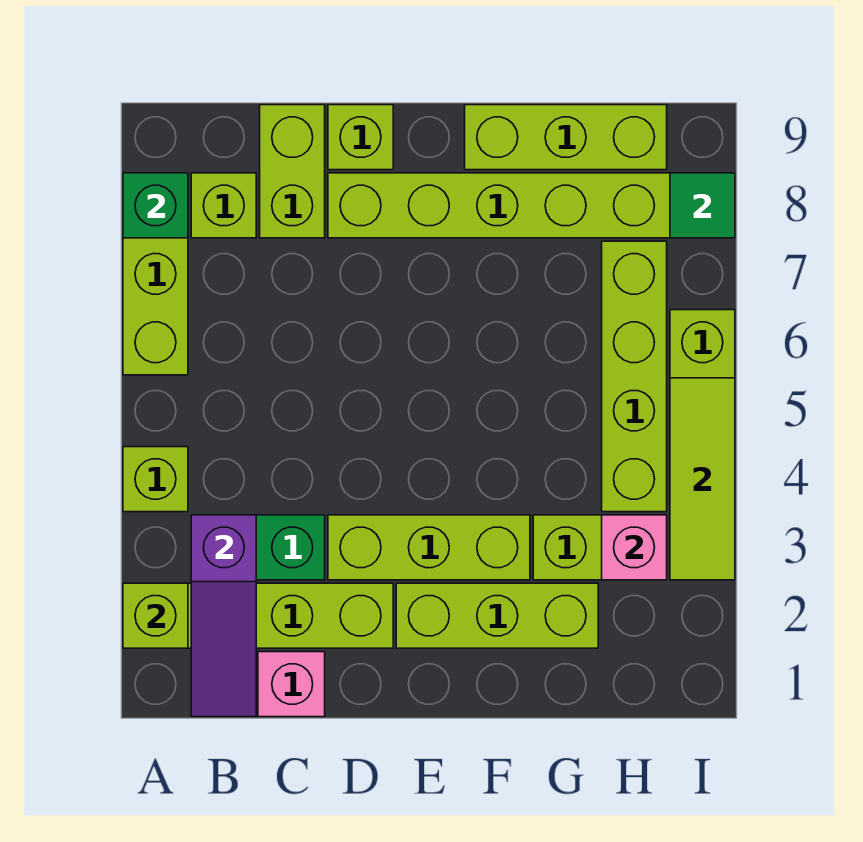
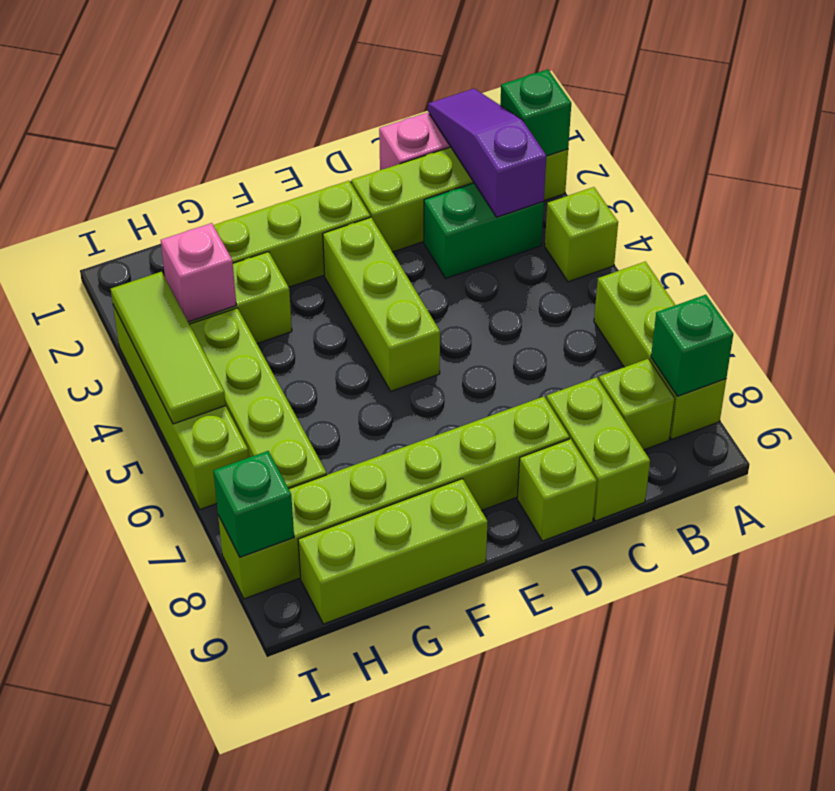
lime 1x1 brick [123,583,188,648] -> green 1x1 brick [500,69,571,156]
lime 1x3 brick [328,515,530,580] -> lime 1x3 brick turned to [323,217,440,391]
green 1x1 tile [670,173,735,238] -> green 1x1 brick [213,451,294,557]

